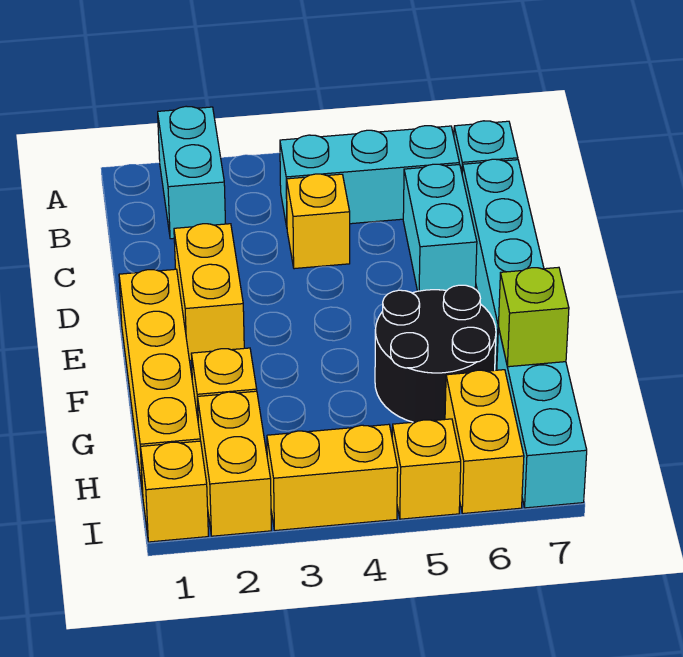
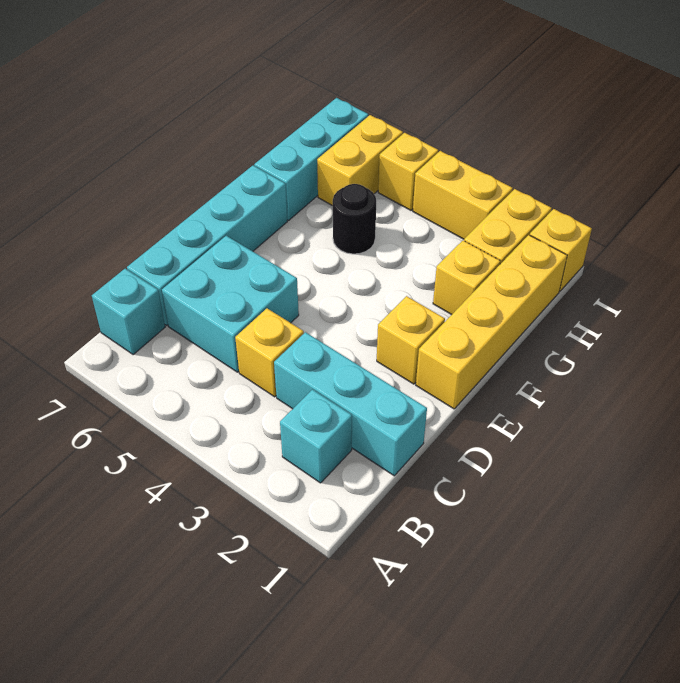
cyan 1x2 brick [158,106,226,239] -> cyan 1x1 brick [280,390,352,483]
cyan 1x3 brick [280,126,459,227] -> cyan 1x3 brick moved to [274,332,427,476]
cyan 1x2 brick [403,164,477,291] -> cyan 2x2 brick [162,236,299,372]
yellow 1x2 brick [174,224,244,361] -> yellow 1x1 brick [377,296,445,384]
black 2x2 round brick [375,285,496,422] -> black 1x1 round brick [333,184,376,254]
lime 1x1 brick [498,267,569,367] -> none

